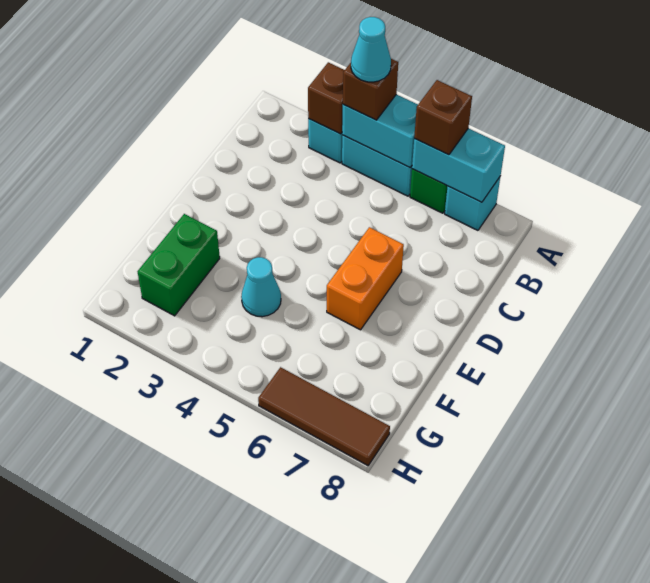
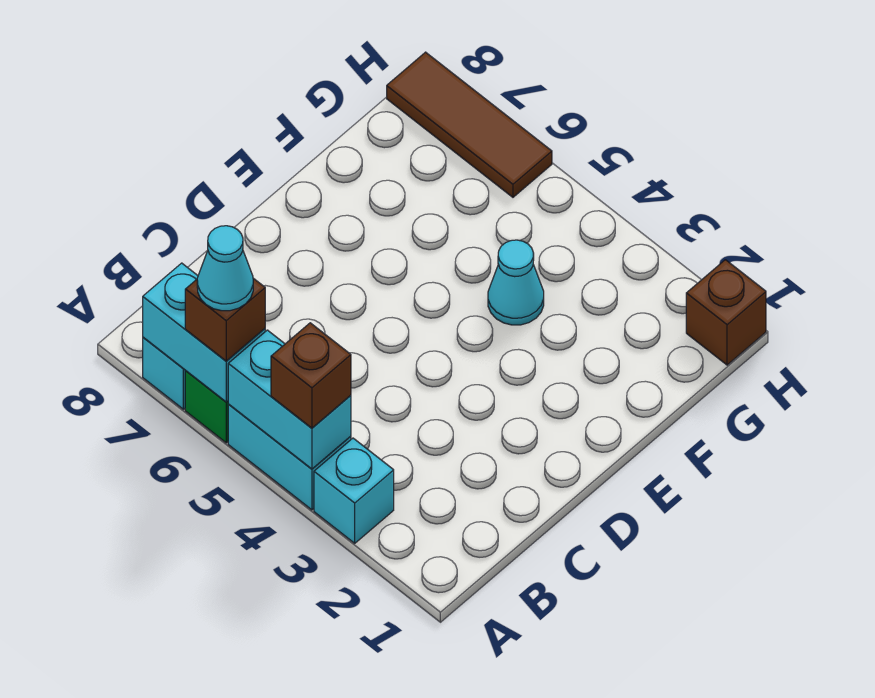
brown 1x1 brick [308,62,345,134] -> brown 1x1 brick moved to [686,260,766,365]
cyan 1x1 cone [351,17,391,82] -> cyan 1x1 cone moved to [197,226,253,311]
orange 1x2 brick [327,227,404,330] -> none
green 1x2 brick [138,214,220,316] -> none

